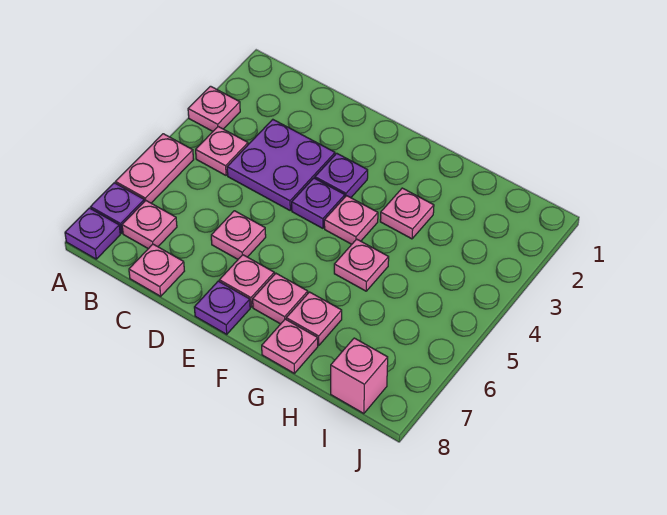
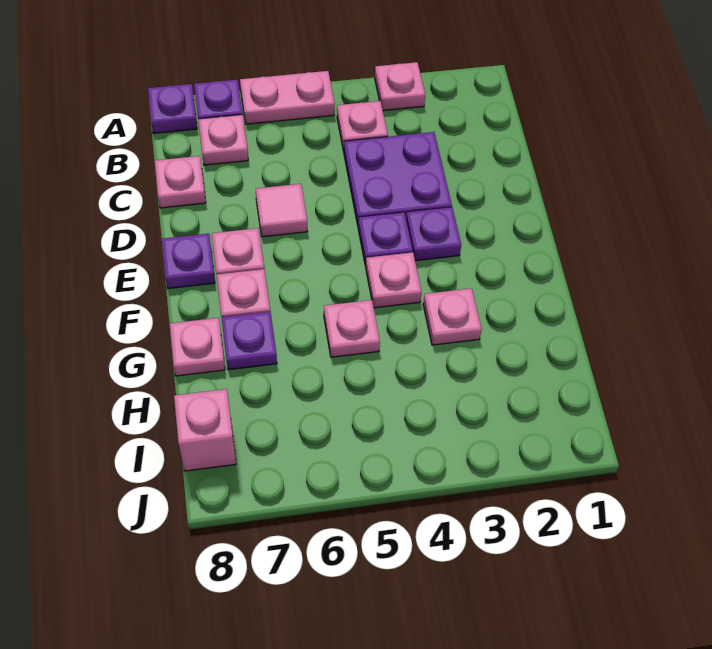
pink 1x1 plate [211,211,266,259] -> pink 1x1 tile [256,184,307,237]
pink 1x1 plate [286,292,342,346] -> purple 1x1 plate [222,312,277,370]

